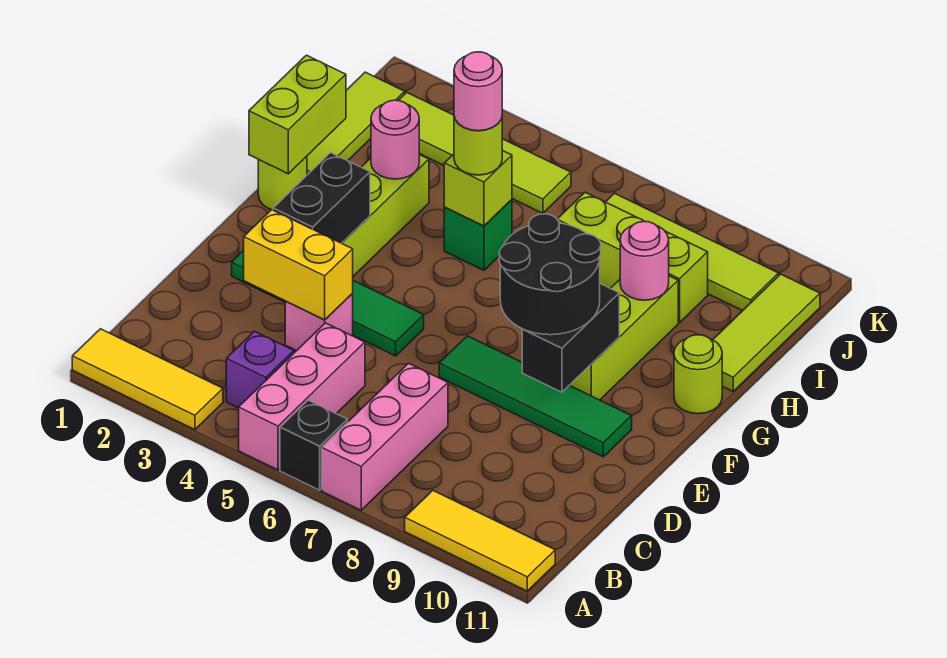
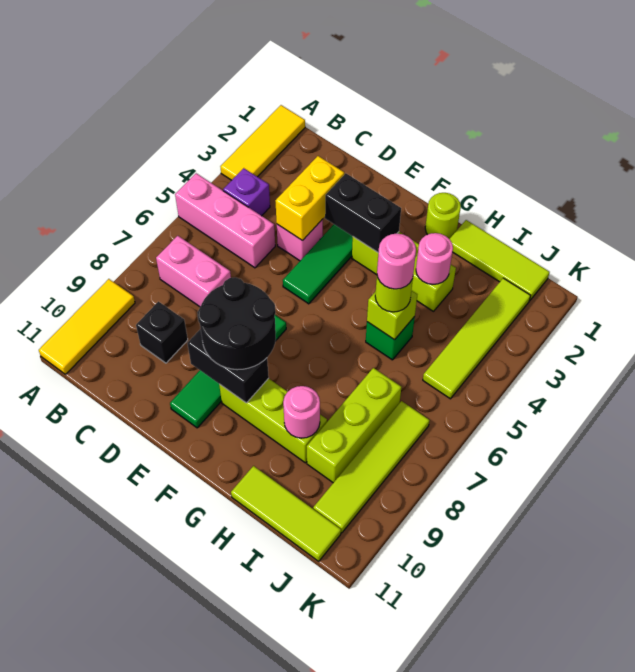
black 1x1 brick [280,400,348,490] -> black 1x1 brick moved to [136,302,188,363]
pink 1x3 brick [322,363,448,510] -> pink 1x2 brick [156,236,231,307]
lime 1x2 brick [249,55,346,174] -> none
lime 1x1 round brick [674,335,722,414] -> none

